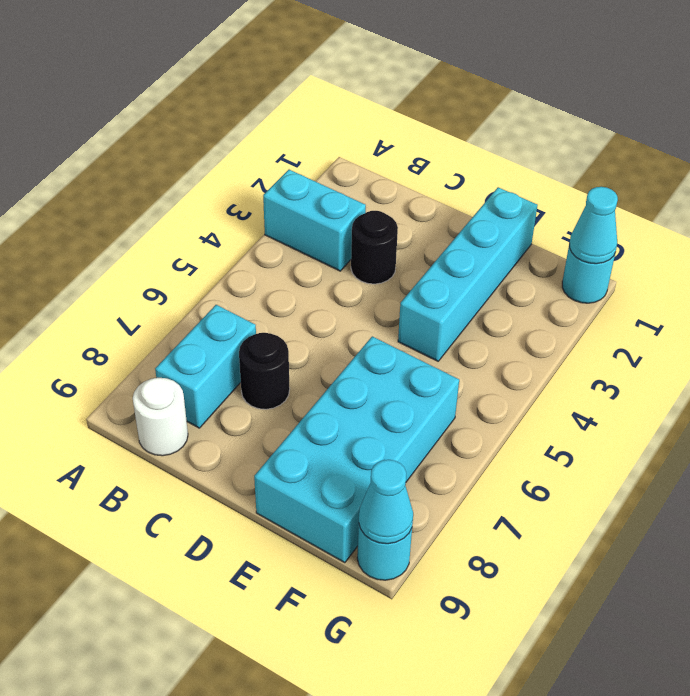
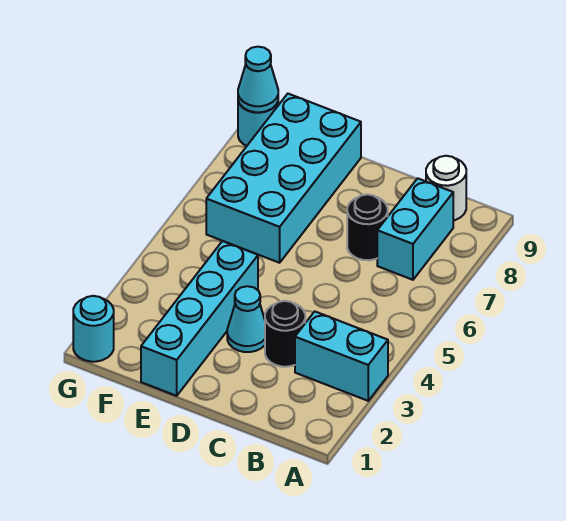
cyan 1x1 cone [570,187,618,264] -> cyan 1x1 cone moved to [227,286,265,352]

